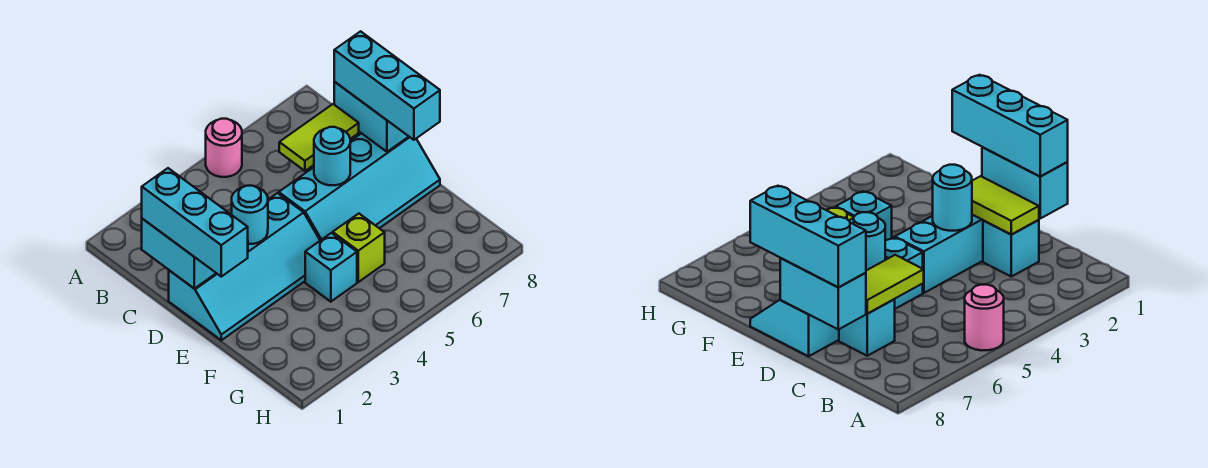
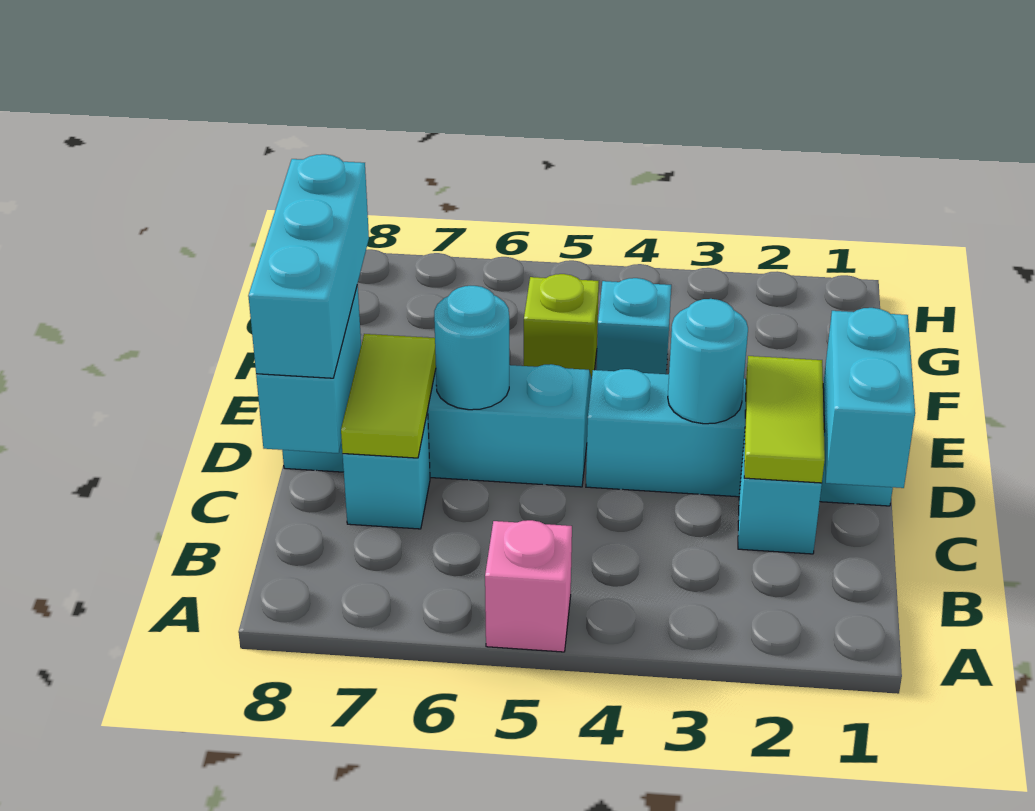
pink 1x1 round brick [206,119,242,177] -> pink 1x1 brick [485,520,572,652]
cyan 1x3 brick [142,168,248,277] -> none
lime 1x2 tile [279,104,359,171] -> lime 1x2 tile turned to [341,334,436,458]

